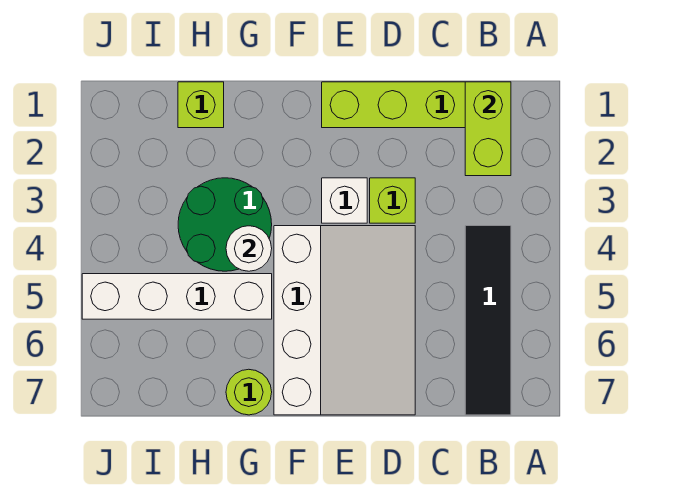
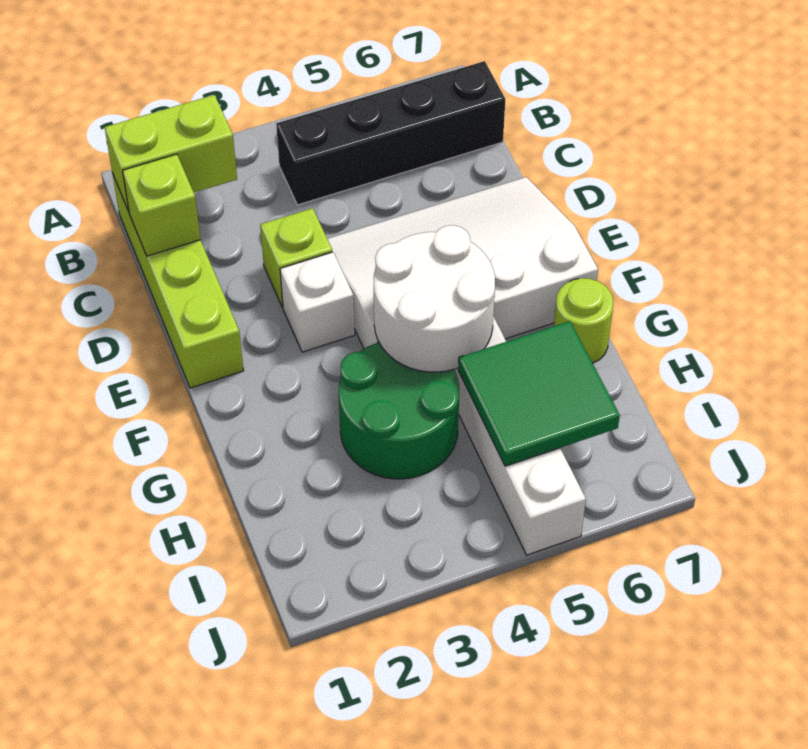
black 1x4 tile [465,226,511,415] -> black 1x4 brick [276,61,505,205]
white 1x1 round brick [226,226,272,271] -> white 2x2 round brick [374,225,495,372]
lime 1x1 brick [178,82,224,128] -> lime 1x1 brick moved to [123,154,200,256]
none -> green 2x2 tile [458,321,620,466]

